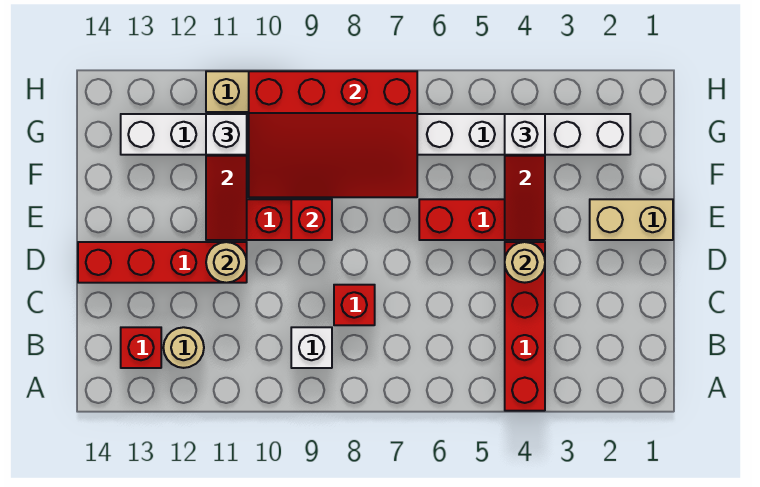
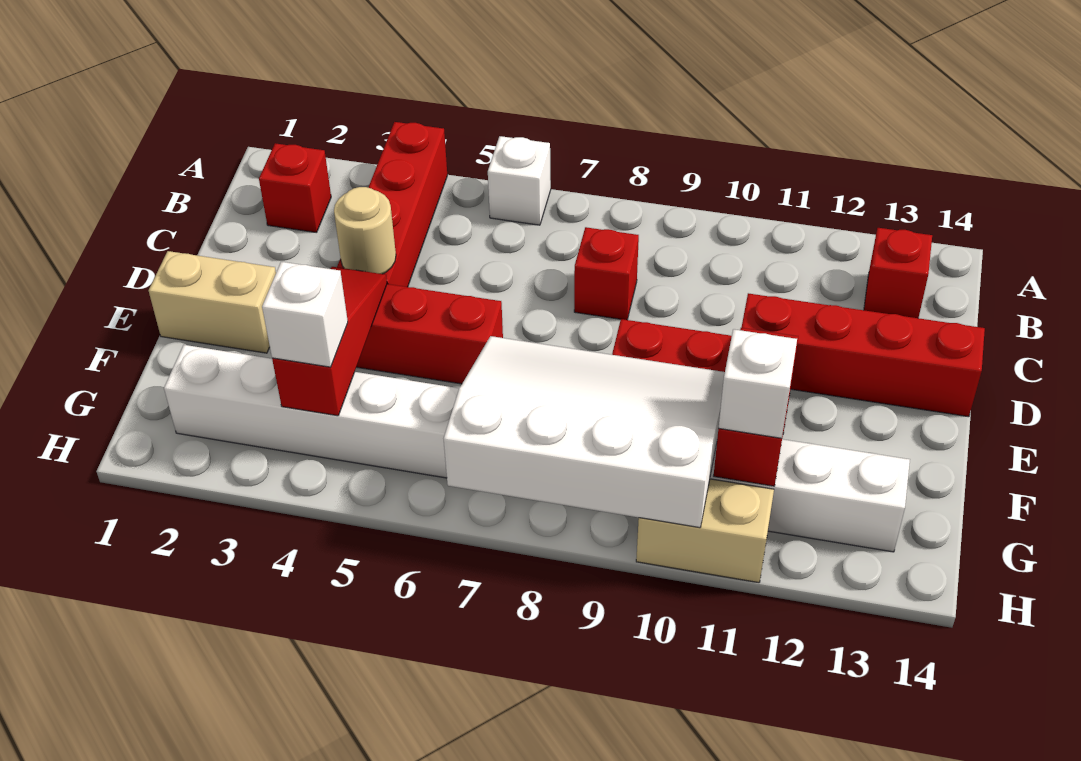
white 1x1 brick [291,327,332,368] -> white 1x1 brick moved to [488,136,551,225]
tan 1x1 round brick [163,327,204,368] -> none
tan 1x1 round brick [206,242,247,283] -> none
red 1x1 brick [291,199,332,240] -> red 1x1 brick moved to [259,143,331,233]
red 3x4 slope [249,71,417,197] -> white 3x4 slope [444,336,725,528]

